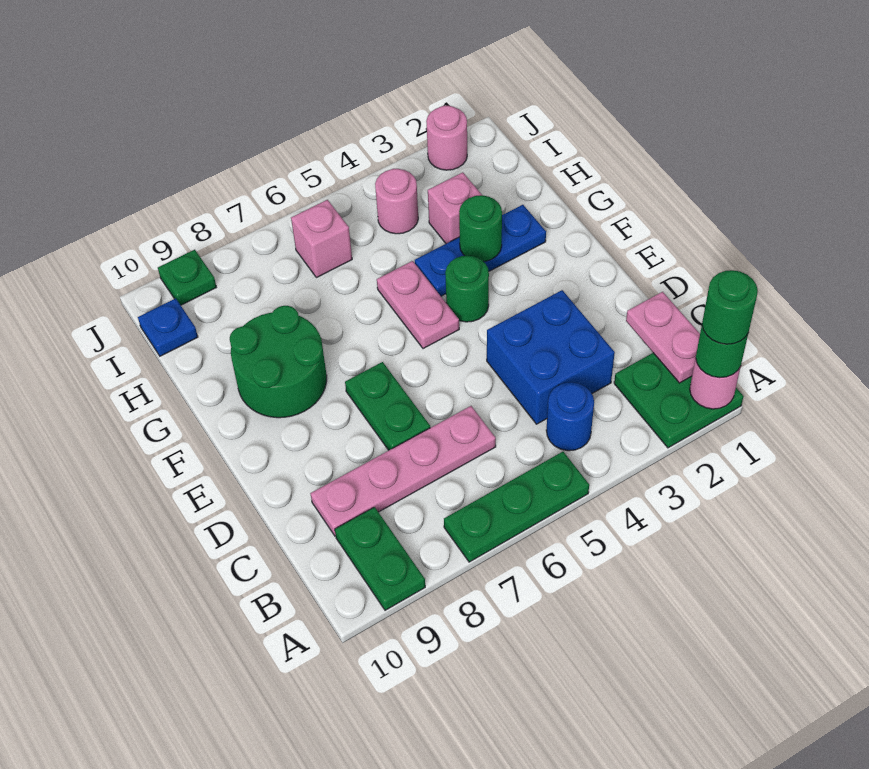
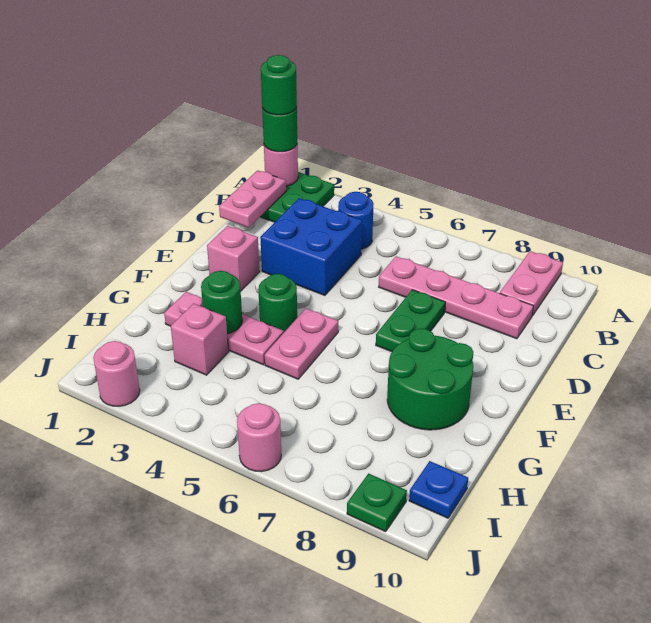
green 1x3 plate [444,452,589,562] -> none
green 1x2 plate [335,507,425,610] -> pink 1x2 plate [500,251,563,316]
blue 1x3 plate [415,205,546,296] -> pink 1x3 plate [164,292,284,365]
pink 1x1 round brick [375,169,418,234] -> pink 1x1 round brick moved to [237,403,281,472]
pink 1x1 brick [291,200,352,278] -> pink 1x1 brick moved to [207,226,260,291]

